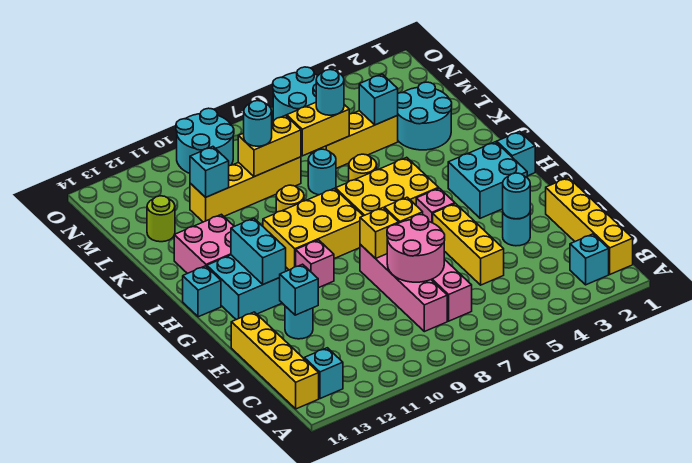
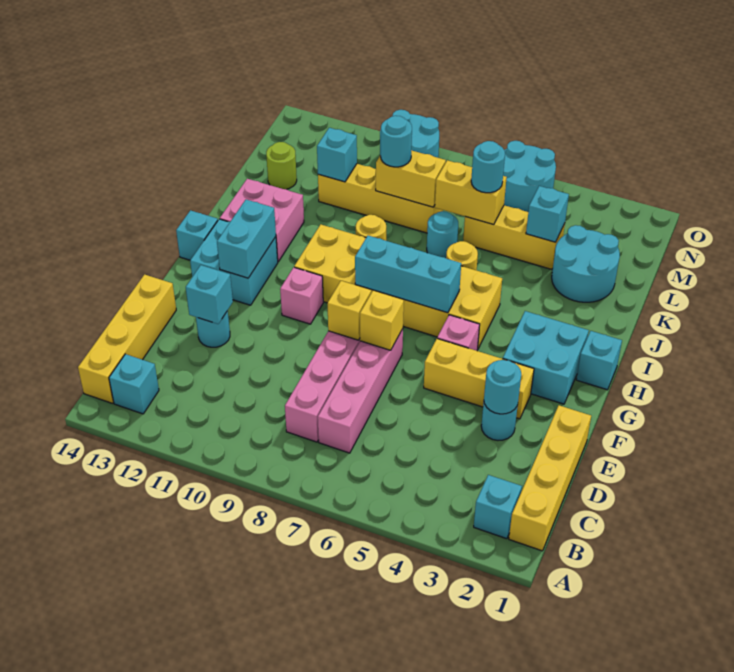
yellow 1x3 brick [433,204,504,285] -> yellow 1x3 brick turned to [424,339,534,419]
pink 2x2 round brick [387,214,445,282] -> none
none -> cyan 1x3 brick [355,236,461,313]

